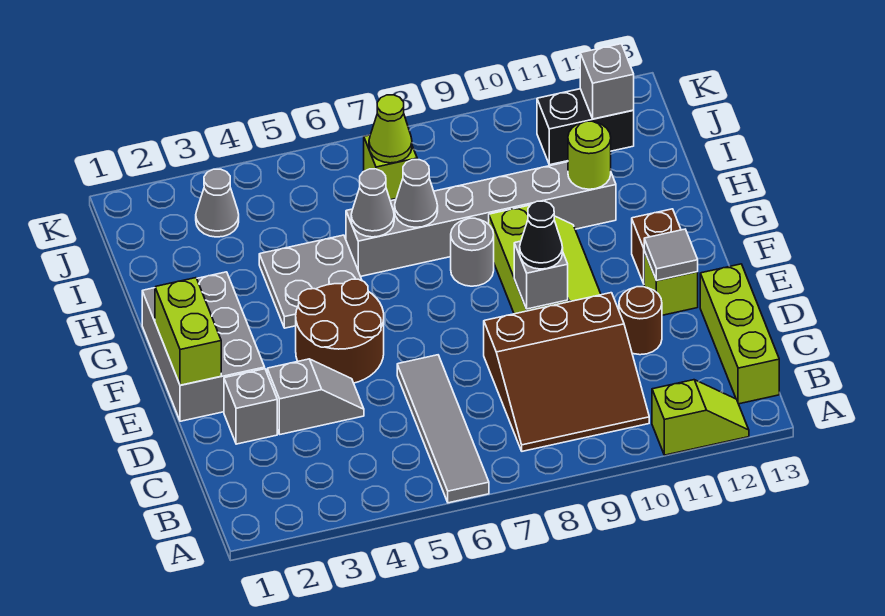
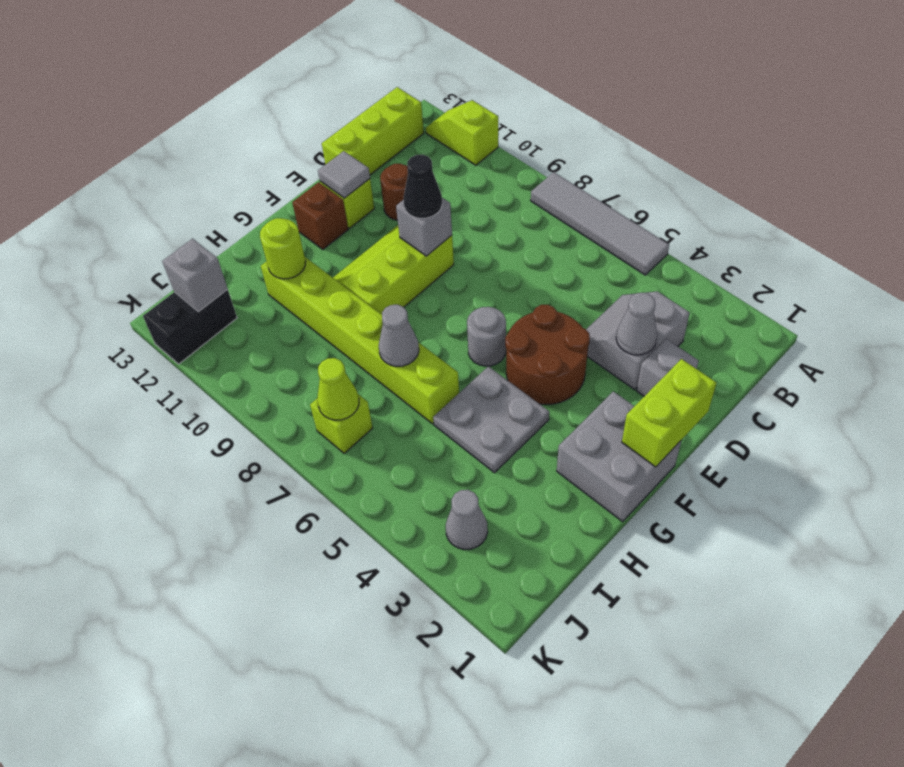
grey 1x4 tile [397,355,489,503] -> grey 1x4 tile turned to [531,172,669,275]
brown 3x3 slope [484,293,649,451] -> none
grey 1x2 slope [267,359,364,434] -> grey 2x2 slope [586,291,690,390]
grey 2x3 brick [142,272,265,421] -> grey 2x2 brick [557,391,682,522]
grey 1x1 round brick [451,218,494,286] -> grey 1x1 round brick moved to [467,307,506,366]
grey 1x6 brick [346,162,616,276] -> lime 1x6 brick [261,257,459,424]
grey 1x1 cone [351,169,394,237] -> grey 1x1 cone moved to [616,293,657,355]
black 1x2 brick [537,89,634,165] -> black 1x2 brick turned to [143,289,237,364]

